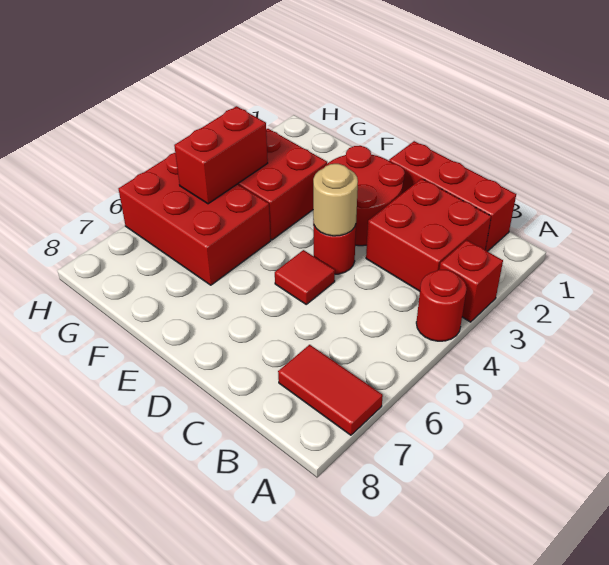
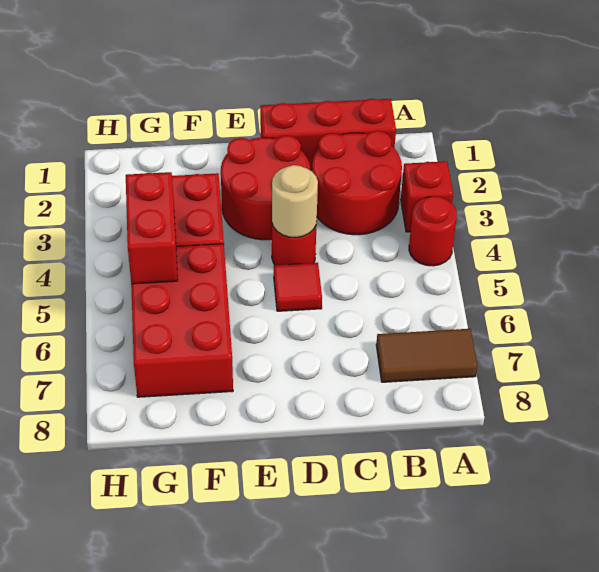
red 1x2 tile [278,345,383,435] -> brown 1x2 tile [376,329,477,382]
red 2x2 brick [366,179,491,291] -> red 2x2 round brick [312,131,402,235]
red 2x3 brick [119,153,271,285] -> red 2x3 brick turned to [131,244,233,397]

